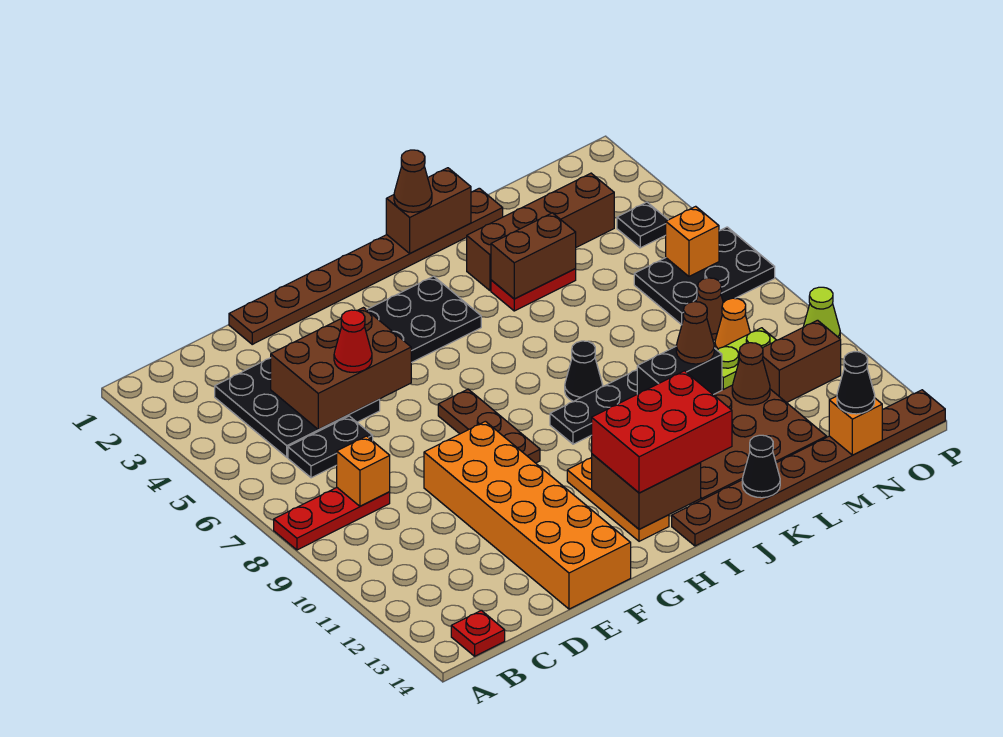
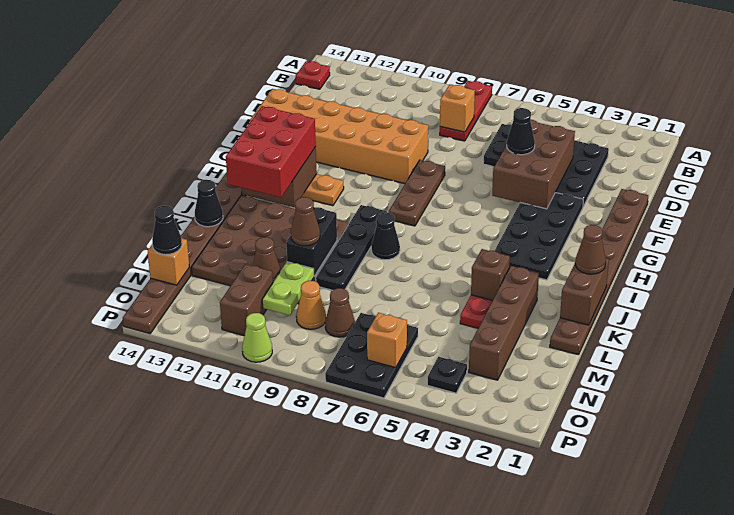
red 1x1 cone [334,310,372,372] -> black 1x1 cone [507,108,535,155]
brown 1x3 plate [438,389,540,463] -> brown 1x3 plate turned to [389,160,445,226]
brown 1x2 brick [491,213,576,299] -> brown 1x1 brick [471,249,510,300]

